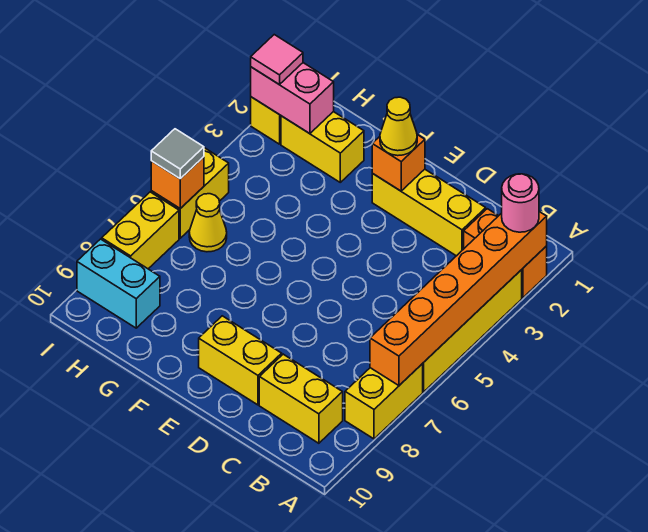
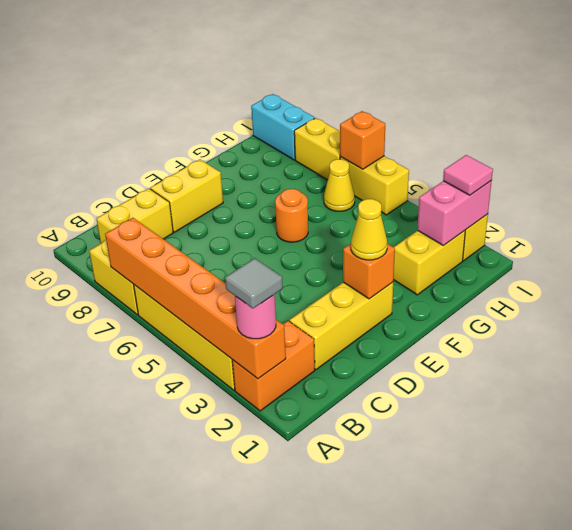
none -> orange 1x1 round brick [275,189,308,242]
cyan 1x2 brick [77,239,160,328] -> cyan 1x2 brick turned to [251,94,315,160]
grey 1x1 tile [151,129,204,179] -> grey 1x1 tile moved to [225,258,283,308]

